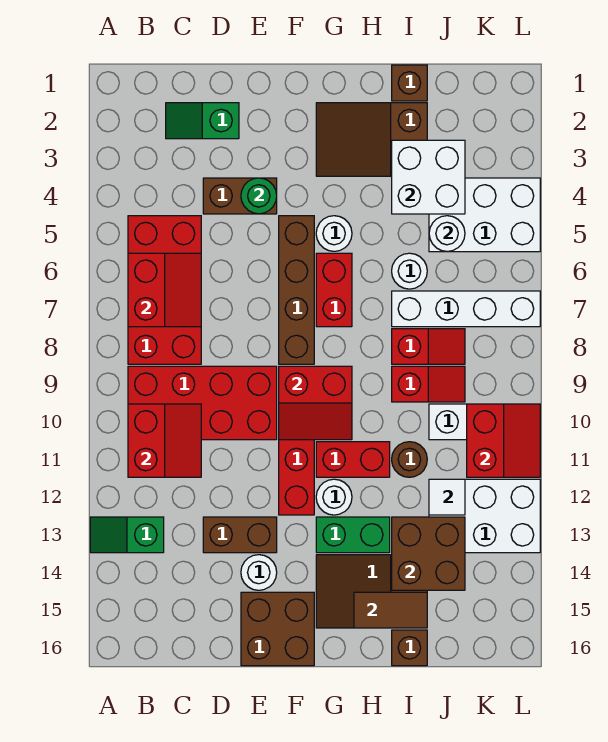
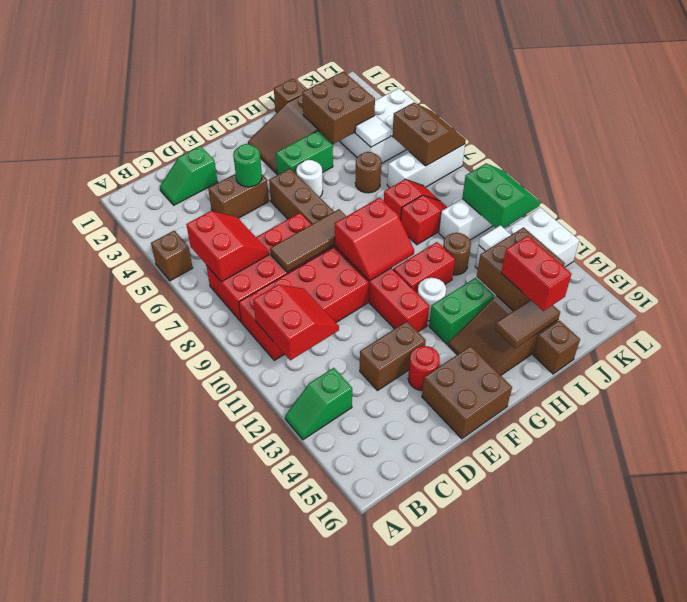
none -> brown 1x1 brick [151,231,193,281]
red 2x4 brick [128,216,201,364] -> red 2x4 brick turned to [206,213,333,322]
none -> brown 1x3 tile [270,209,346,272]
white 1x1 round brick [241,555,277,590] -> red 1x1 round brick [408,346,440,391]
none -> green 1x2 brick [276,131,333,175]
red 1x2 brick [316,253,352,327] -> red 1x2 brick moved to [501,236,572,311]
white 2x2 brick [392,140,465,214] -> brown 2x2 brick [302,71,375,144]
white 1x1 round brick [392,253,427,289] -> brown 1x1 round brick [355,152,381,193]
white 1x4 brick [392,291,540,327] -> white 1x3 brick [387,144,465,188]
white 1x1 round brick [429,216,465,251] -> white 1x1 tile [355,115,391,147]
none -> brown 2x2 slope [392,103,466,166]
red 2x2 slope [467,404,540,477] -> green 2x2 slope [462,164,540,228]

